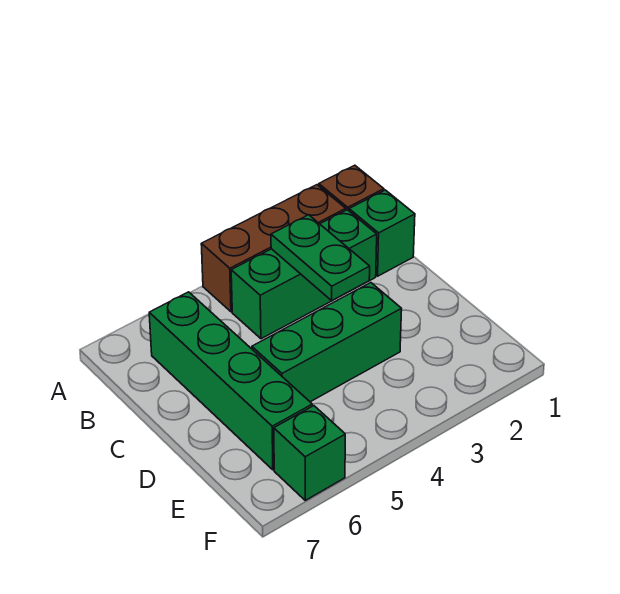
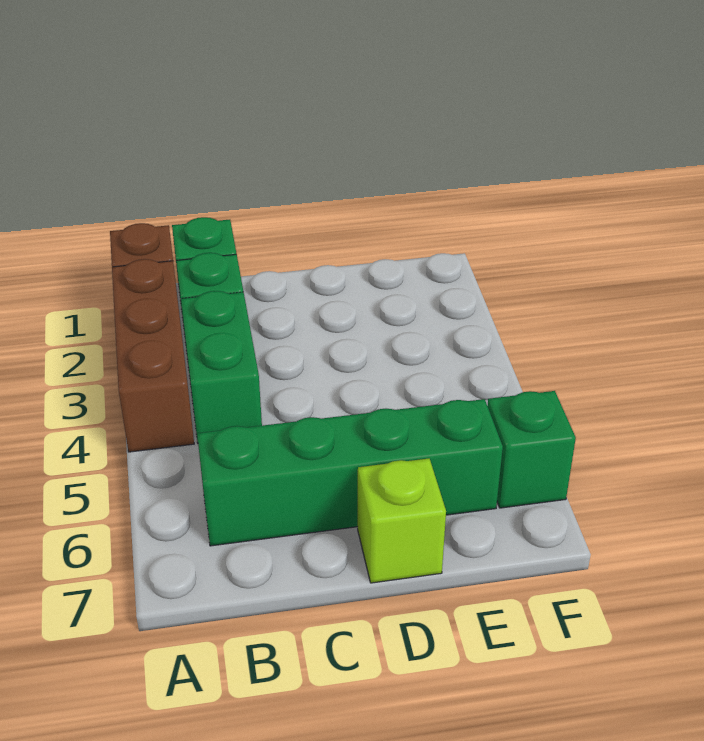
green 1x2 plate [271,215,370,301] -> none
green 1x3 brick [252,283,402,402] -> none
none -> lime 1x1 brick [358,458,446,583]

